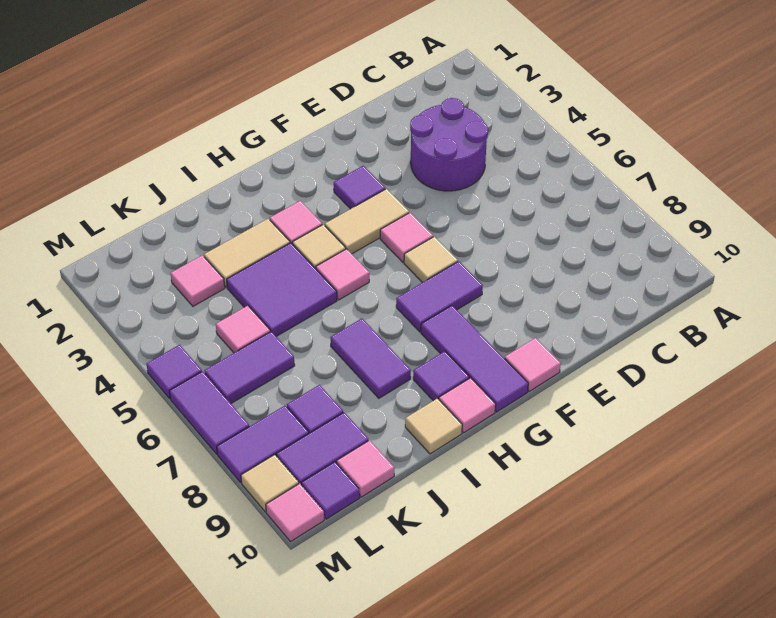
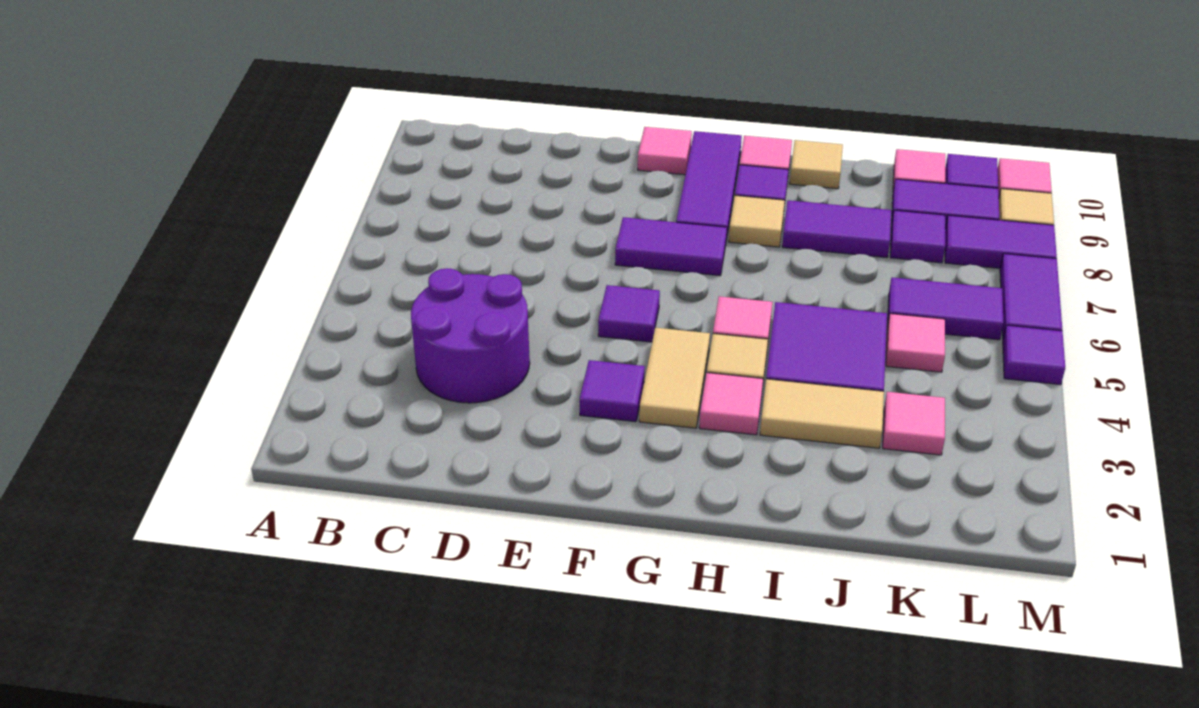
tan 1x2 tile [325,189,409,254] -> tan 1x2 tile turned to [639,328,710,428]
pink 1x1 tile [380,213,433,262] -> purple 1x1 tile [598,285,660,342]
tan 1x1 tile [404,237,458,283] -> tan 1x1 tile moved to [729,195,785,247]
purple 1x2 tile [331,319,411,398] -> purple 1x2 tile turned to [782,200,891,258]

